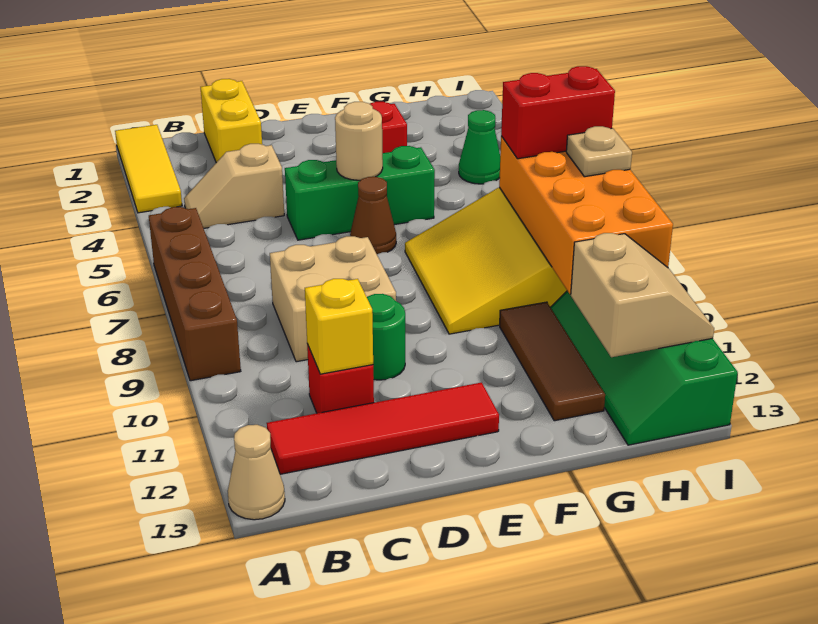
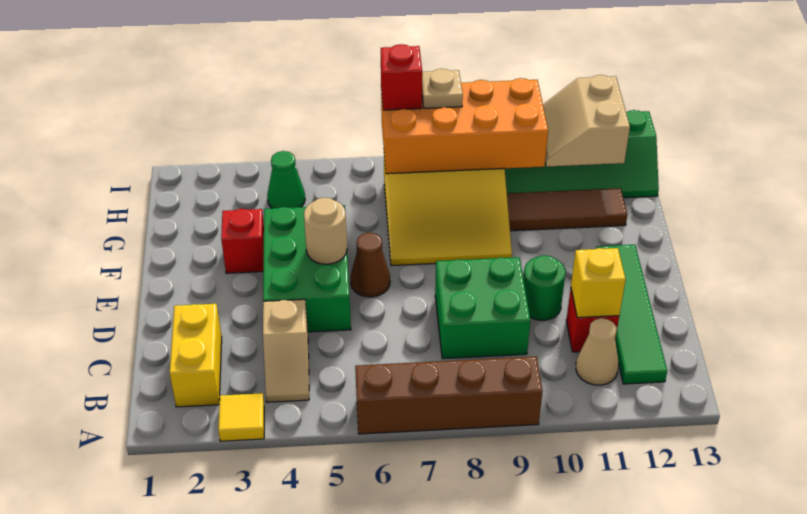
yellow 1x3 tile [115,125,182,213] -> yellow 1x1 tile [218,393,264,441]
tan 1x1 cone [228,425,285,520] -> tan 1x1 cone moved to [576,318,619,385]
red 1x4 tile [267,383,499,474] -> green 1x4 tile [596,245,667,384]
yellow 1x2 brick [201,79,262,163] -> yellow 1x2 brick turned to [170,304,222,407]
tan 2x2 brick [270,236,396,362] -> green 2x2 brick [435,257,530,359]
green 1x3 brick [285,146,435,240] -> green 2x3 brick [263,205,351,332]
red 1x2 brick [501,66,615,159] -> red 1x1 brick [381,44,422,110]
tan 2x2 slope [571,233,714,357] -> tan 2x2 slope turned to [543,75,630,167]

